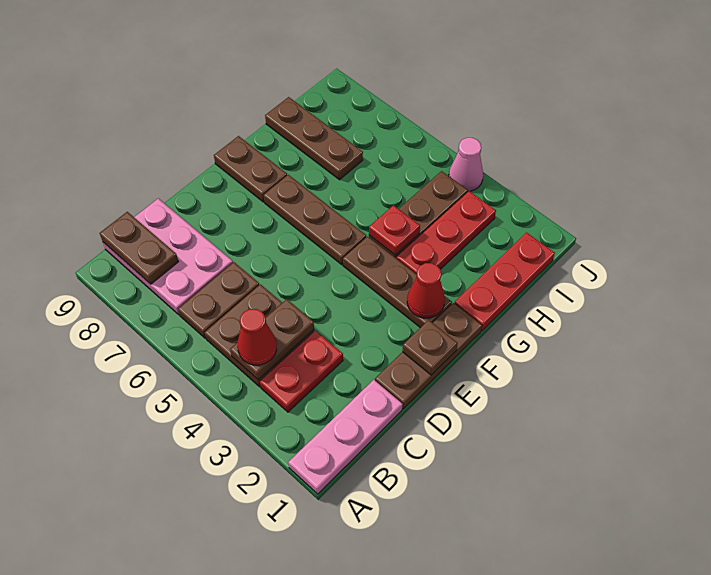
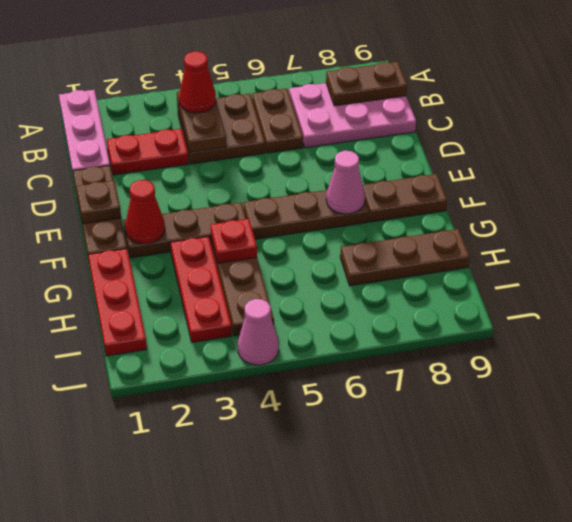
red 1x2 plate [260,331,343,412] -> red 1x2 plate turned to [107,129,189,175]
none -> pink 1x1 cone [326,151,365,214]

